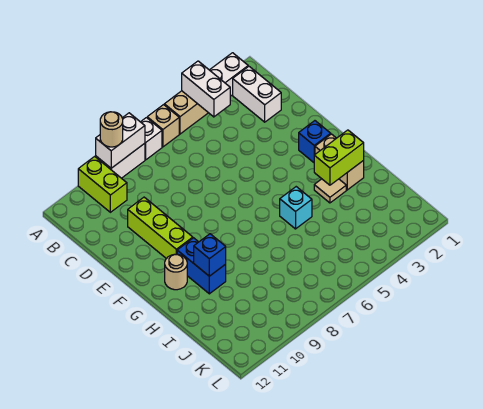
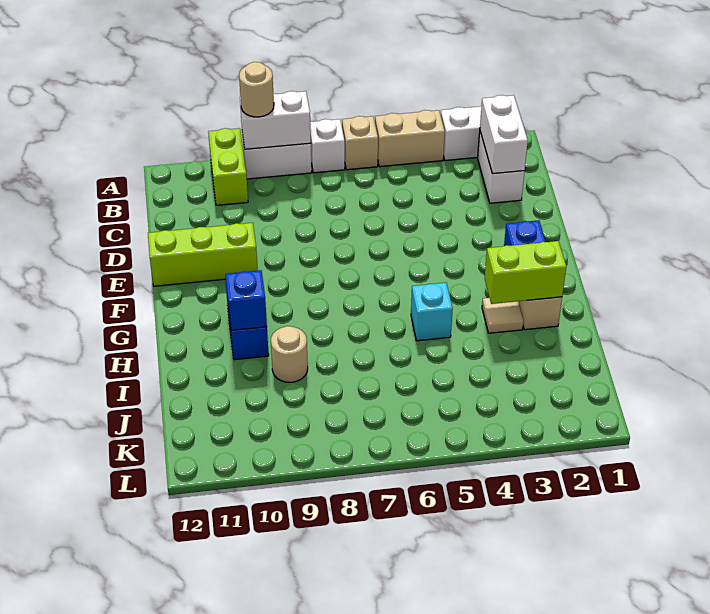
white 1x2 brick [182,61,230,117] -> white 1x2 brick moved to [480,95,528,174]
lime 1x3 brick [128,197,193,259] -> lime 1x3 brick turned to [148,223,258,286]
tan 1x1 round brick [165,254,187,290] -> tan 1x1 round brick moved to [271,326,308,382]

